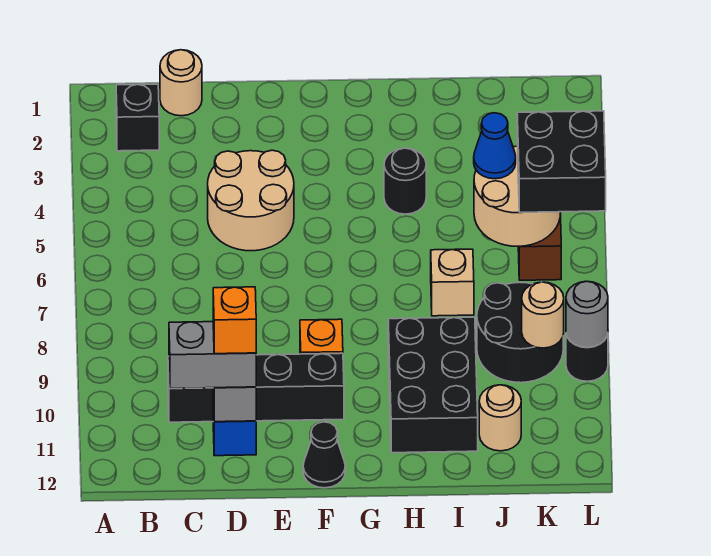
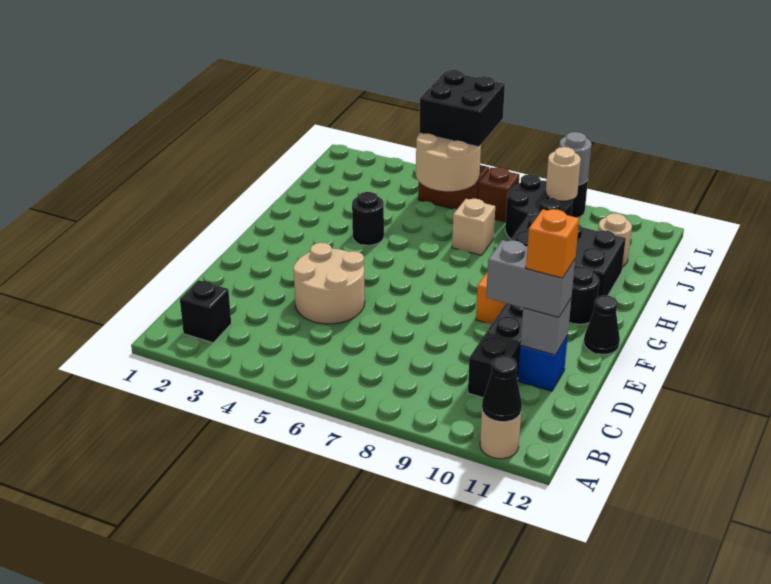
none -> black 1x1 cone [482,356,522,422]
tan 1x1 round brick [160,50,202,116] -> tan 1x1 round brick moved to [480,411,521,459]
grey 1x2 brick [169,322,256,388] -> grey 1x2 brick turned to [486,240,575,317]
none -> black 1x1 round brick [569,267,599,324]
blue 1x1 cone [474,113,516,179] -> none
none -> brown 1x1 brick [478,167,519,222]

